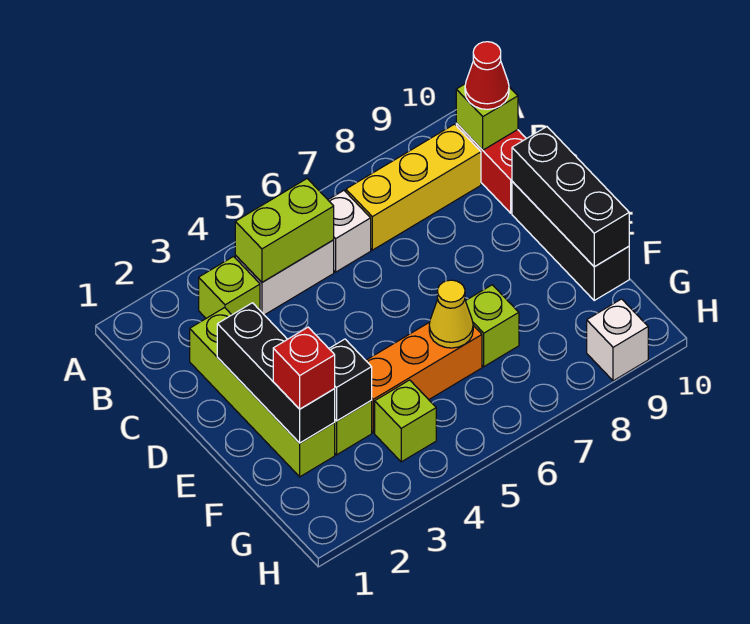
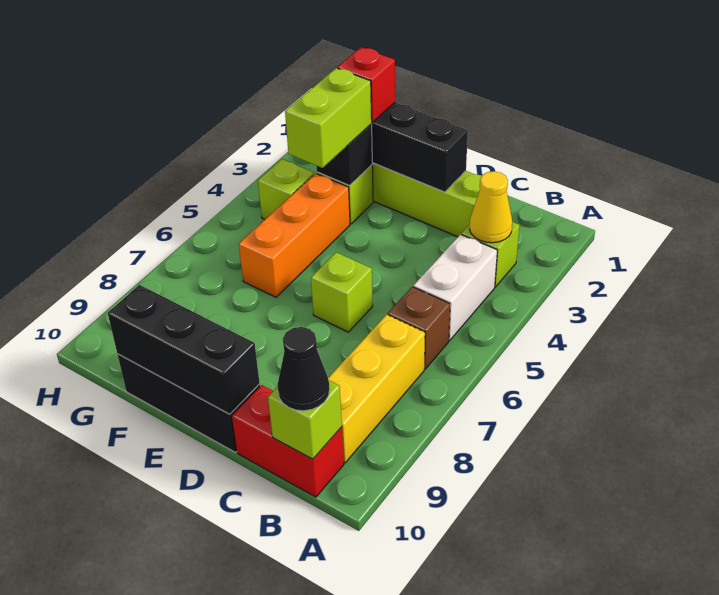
lime 1x2 brick [235,179,334,282] -> lime 1x2 brick moved to [285,68,372,168]
white 1x1 brick [328,190,371,272] -> brown 1x1 brick [388,287,450,369]
red 1x1 cone [465,42,509,109] -> black 1x1 cone [277,327,330,411]
yellow 1x1 cone [429,280,473,348] -> yellow 1x1 cone moved to [470,171,512,243]
lime 1x1 brick [466,285,519,367] -> lime 1x1 brick moved to [311,252,373,332]
white 1x1 brick [587,299,648,381] -> none

